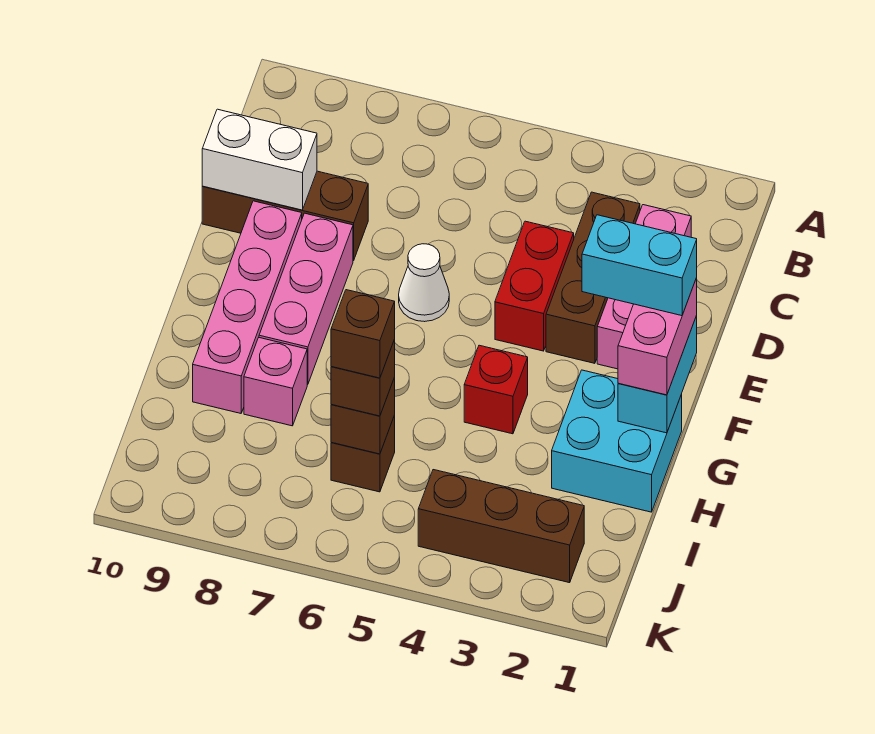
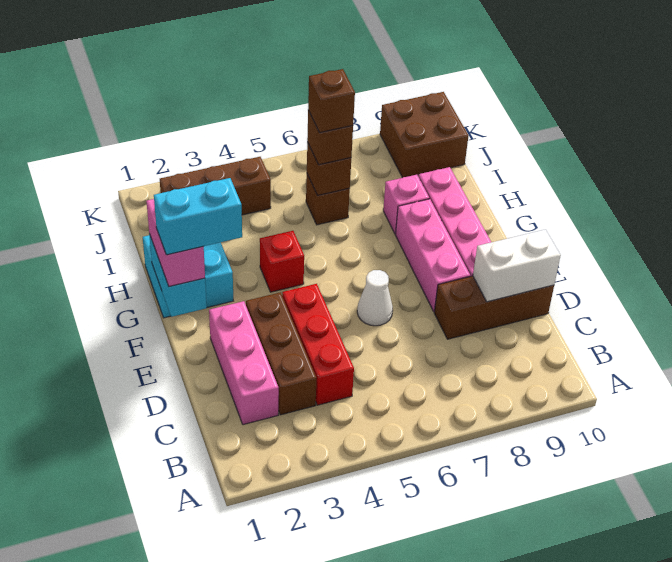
red 1x2 brick [495,221,574,351] -> red 1x3 brick [282,284,354,405]
none -> brown 2x2 brick [380,92,469,178]

